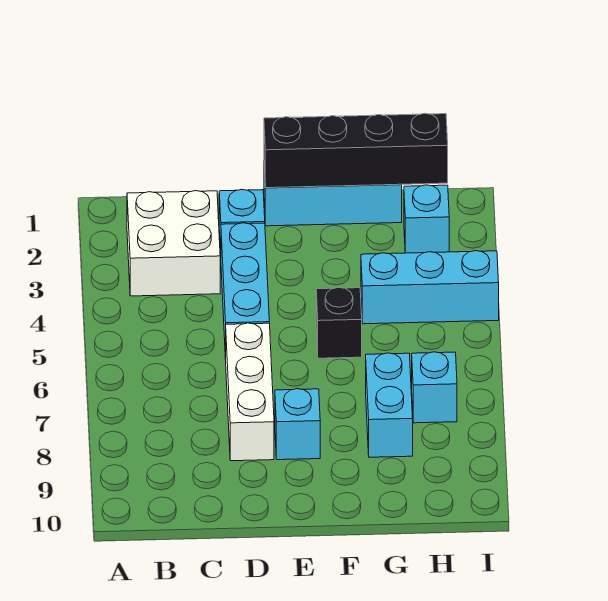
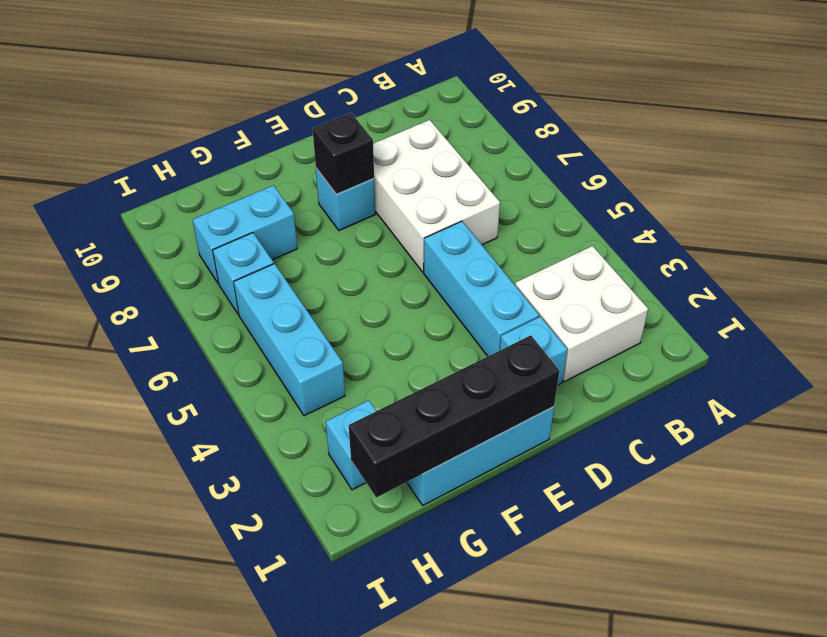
white 1x3 brick [226,323,274,461] -> white 2x3 brick [373,120,500,272]
black 1x1 brick [316,287,362,358] -> black 1x1 brick moved to [313,113,374,194]
cyan 1x3 brick [361,251,499,324] -> cyan 1x3 brick turned to [234,264,345,416]
cyan 1x2 brick [366,353,413,457] -> cyan 1x2 brick turned to [193,185,297,284]

